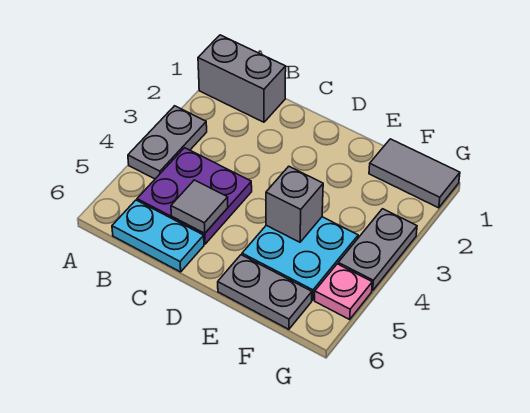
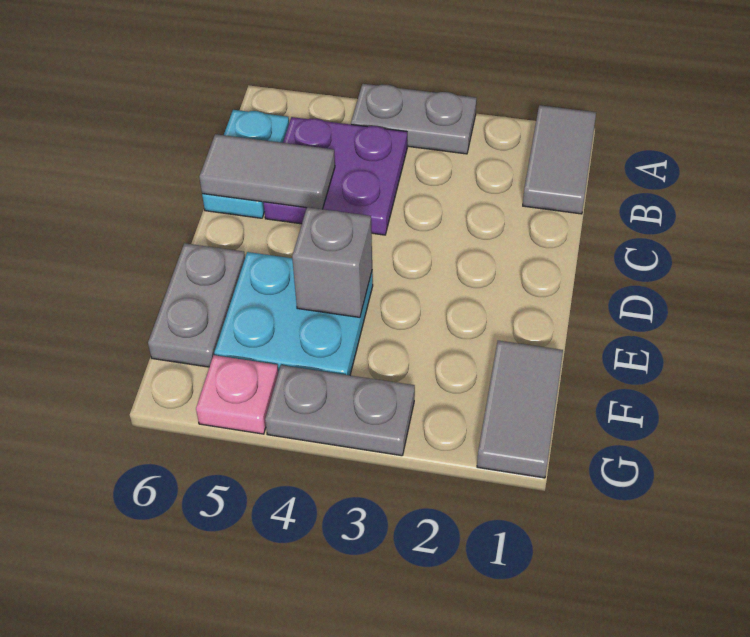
grey 1x2 brick [198,35,286,122] -> grey 1x2 tile [523,105,596,214]
grey 1x1 tile [171,180,228,233] -> grey 1x2 tile [199,134,335,209]

